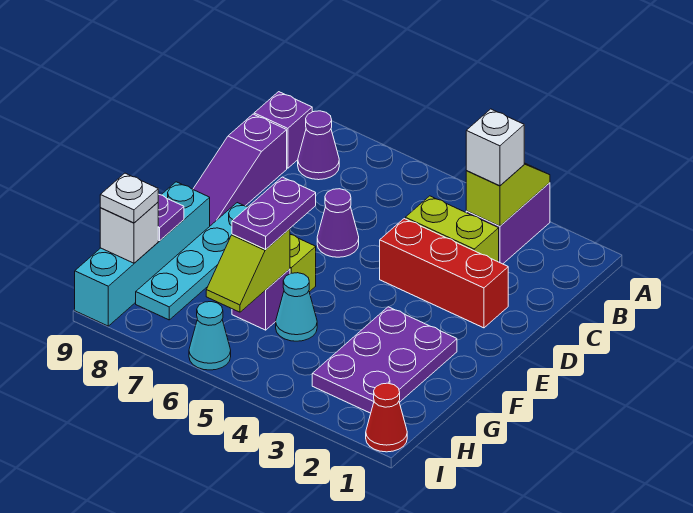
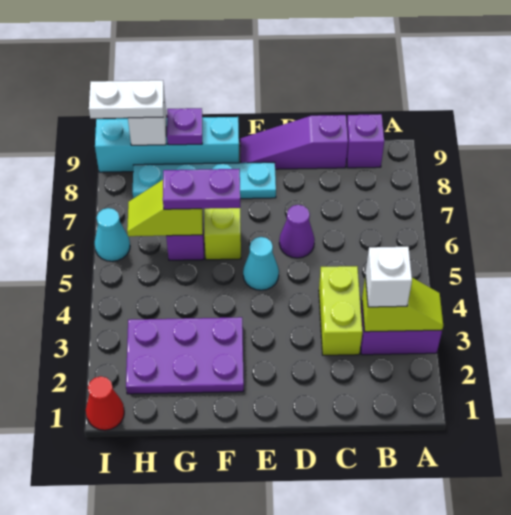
purple 1x1 cone [298,111,339,180] -> none
red 1x3 brick [380,219,508,328] -> none
cyan 1x1 cone [276,273,317,341] -> cyan 1x1 cone moved to [243,237,279,290]
white 1x1 plate [100,173,158,223] -> white 1x2 plate [89,80,164,118]

